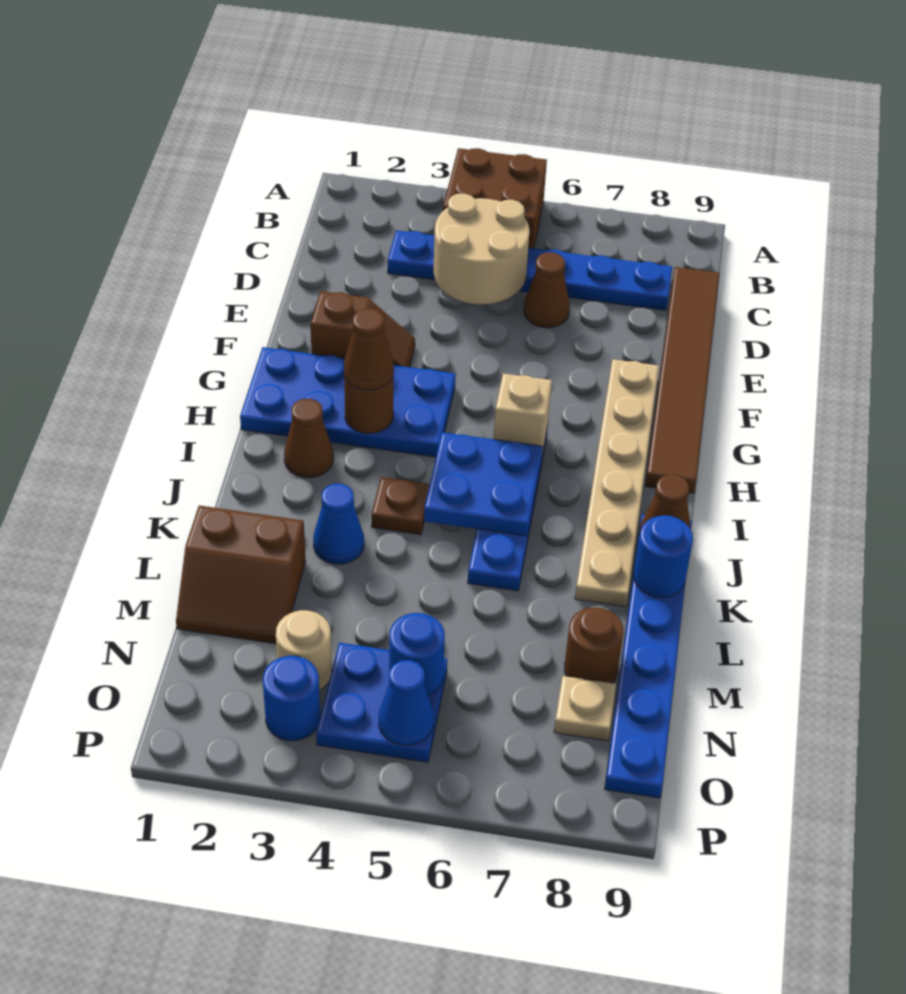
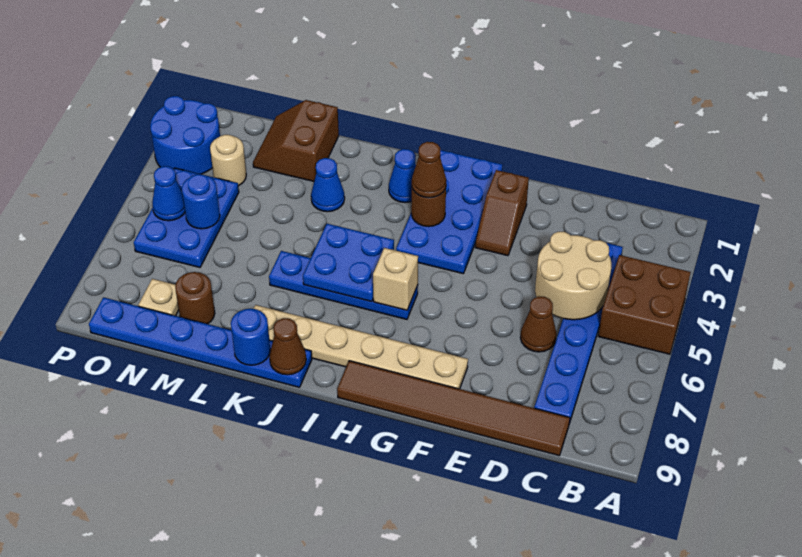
brown 1x1 cone [284,399,333,478] -> blue 1x1 cone [389,149,416,203]
brown 1x1 plate [372,477,430,535] -> none
blue 2x2 plate [316,643,447,762] -> blue 2x3 plate [134,168,239,267]
blue 1x1 round brick [263,656,320,741] -> blue 2x2 round brick [150,96,220,174]

